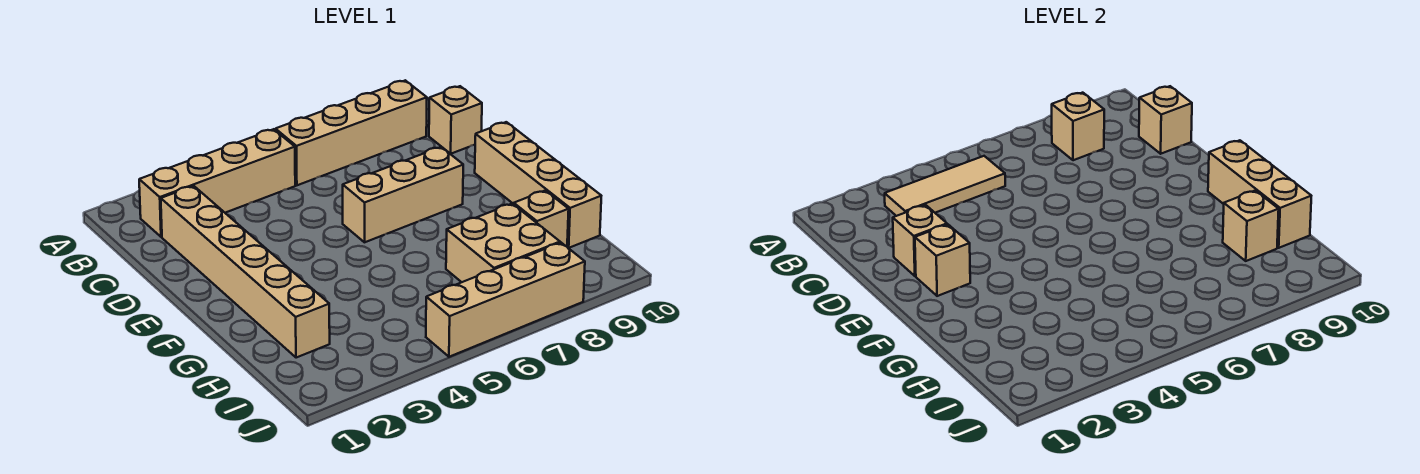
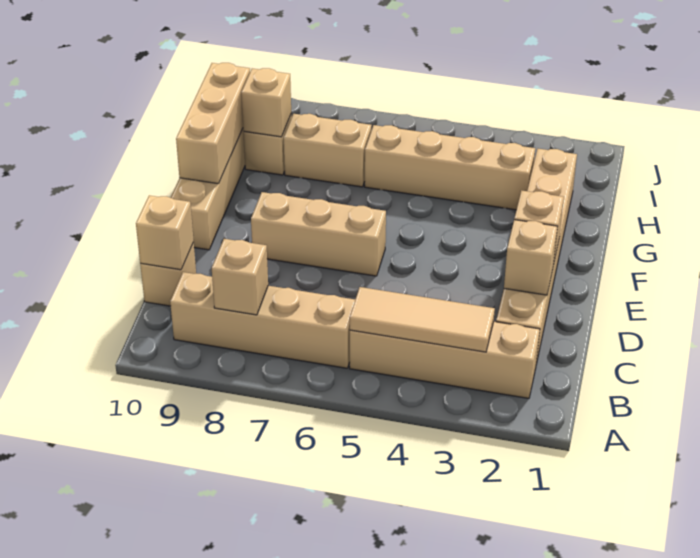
tan 2x2 brick [446,204,560,282] -> tan 1x2 brick [284,114,372,187]
tan 1x4 brick [426,243,585,357] -> tan 1x4 brick moved to [365,125,535,210]

